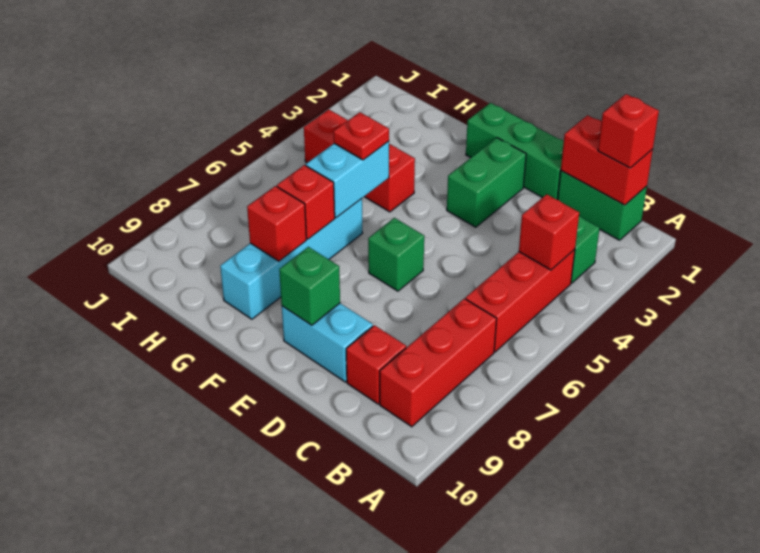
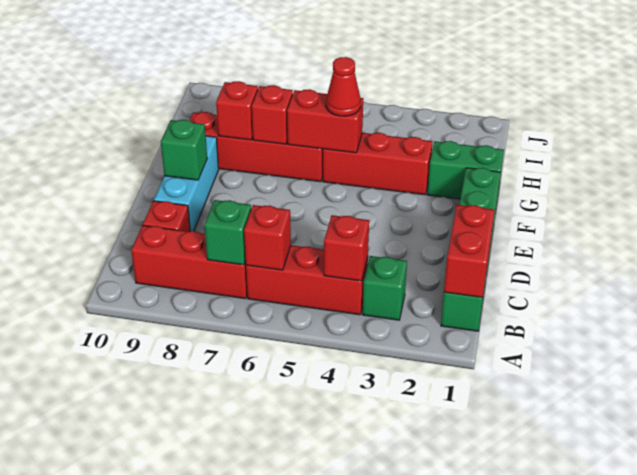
red 1x1 brick [598,94,659,168] -> red 1x1 brick moved to [244,205,291,270]
cyan 1x2 brick [282,303,373,382] -> cyan 1x3 brick [154,136,219,231]
green 1x2 brick [447,138,526,227] -> green 1x2 brick moved to [427,141,504,199]
green 1x1 brick [368,218,424,291] -> green 1x1 brick moved to [205,200,251,265]
red 1x3 brick [304,109,415,212] -> red 1x3 brick turned to [323,133,433,195]
cyan 1x2 brick [306,141,389,218] -> red 1x2 brick [287,89,363,153]
red 1x1 plate [334,112,389,160] -> red 1x1 cone [326,57,361,116]
cyan 1x4 brick [220,199,362,319] -> red 1x4 brick [190,112,323,182]

